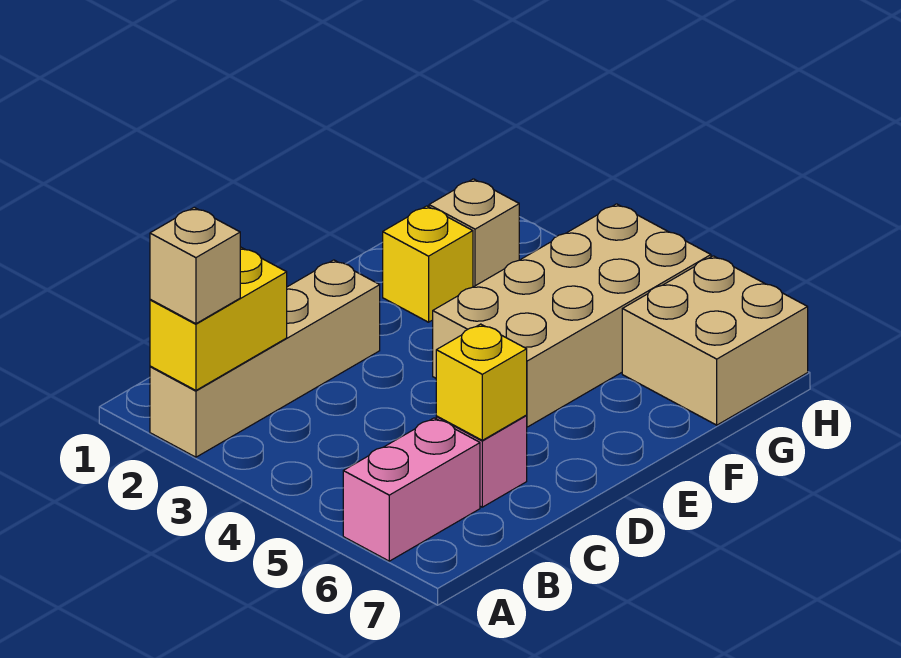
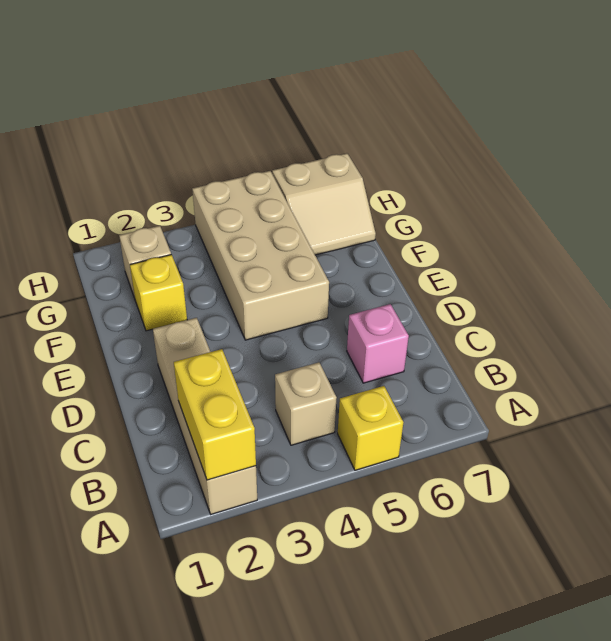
tan 1x1 brick [150,207,240,324] -> tan 1x1 brick moved to [275,362,337,445]
pink 1x2 brick [343,418,480,561] -> none
yellow 1x1 brick [436,324,527,440] -> yellow 1x1 brick moved to [338,386,403,470]
tan 2x2 brick [622,256,808,425] -> tan 2x2 slope [272,153,376,255]

